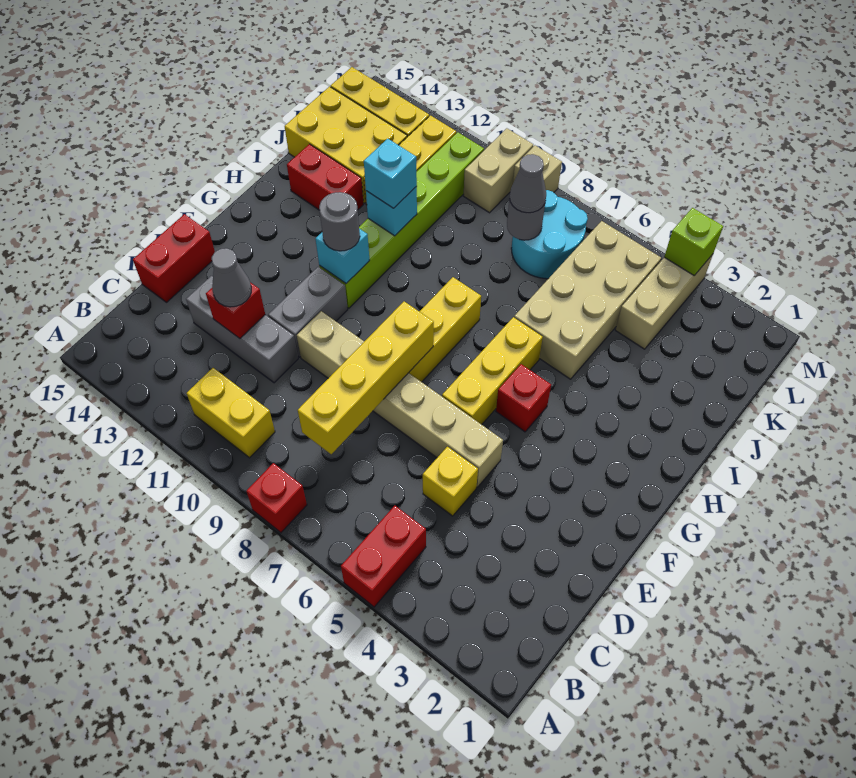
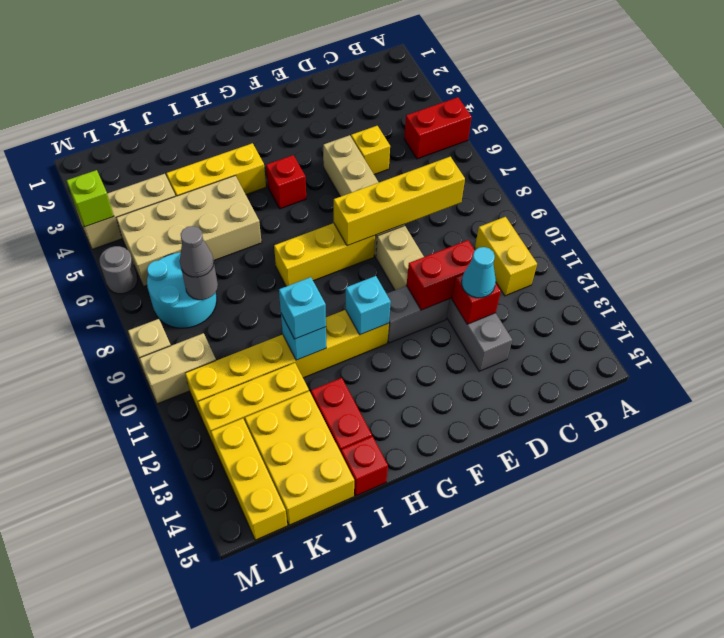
red 1x1 brick [246,463,307,532] -> red 1x1 brick moved to [341,436,388,496]
grey 1x1 cone [212,248,251,307] -> cyan 1x1 cone [462,247,496,298]
red 1x2 brick [133,214,215,302] -> red 1x2 brick moved to [406,240,475,310]
yellow 1x3 brick [442,317,543,425] -> yellow 1x3 brick moved to [166,143,266,196]
lime 1x6 brick [319,132,484,308] -> yellow 1x6 brick [185,310,389,418]
grey 1x1 round brick [319,192,360,251] -> grey 1x1 round brick moved to [99,246,138,294]

